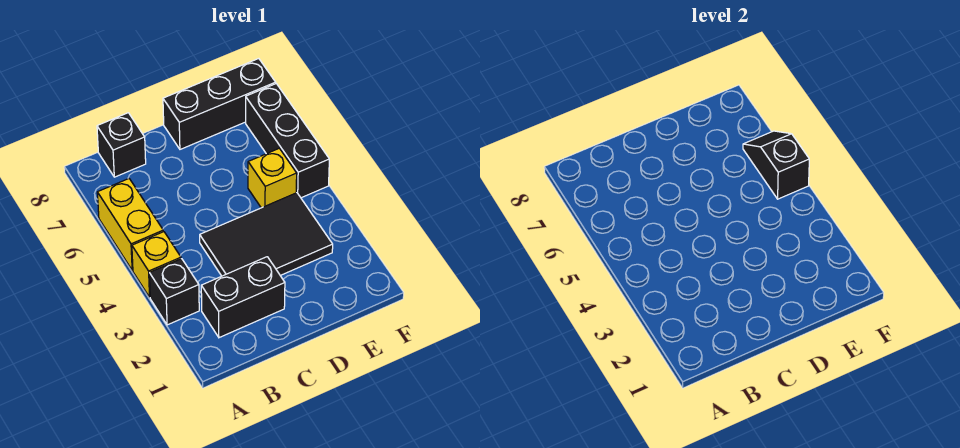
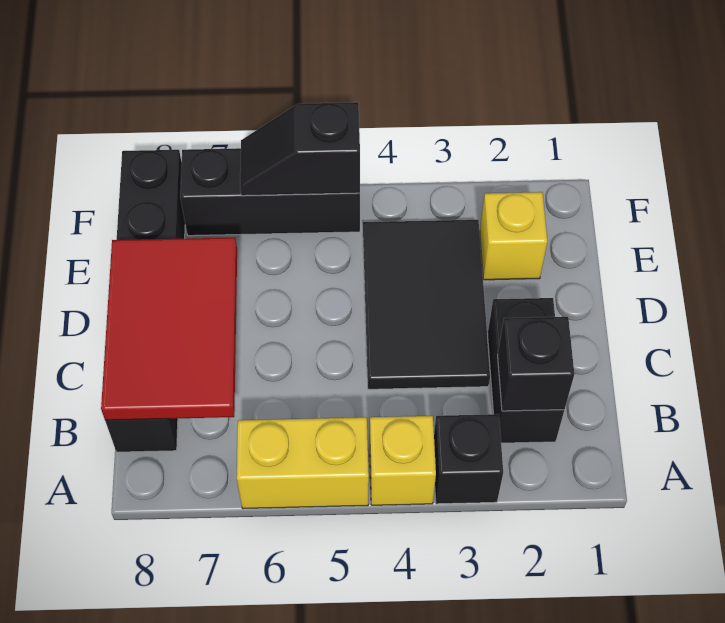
none -> black 1x1 brick [498,317,574,411]
none -> red 2x3 tile [101,237,237,420]
yellow 1x1 brick [248,148,297,208] -> yellow 1x1 brick moved to [480,192,547,280]

